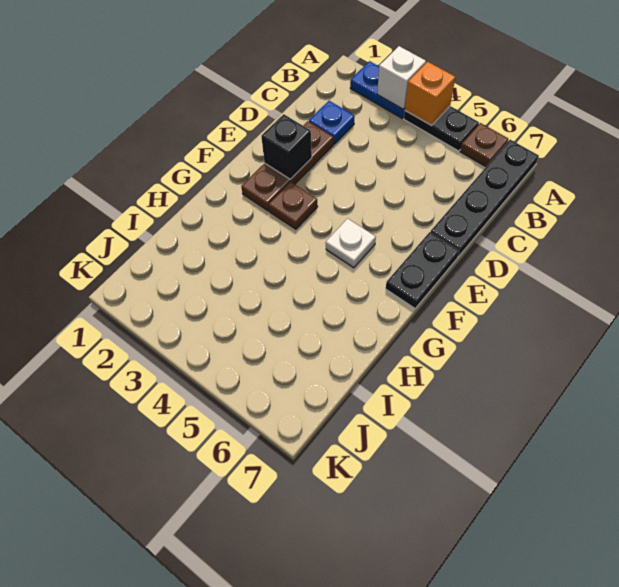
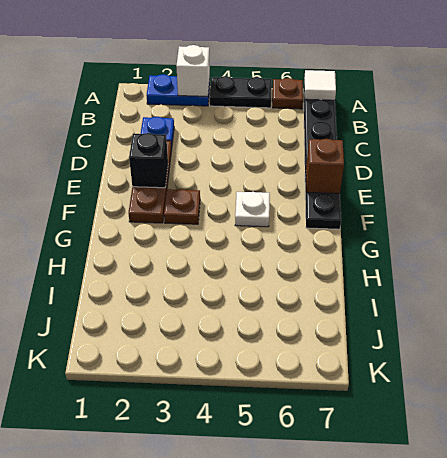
orange 1x1 brick [405,62,455,126] -> none
none -> white 1x1 tile [304,70,336,100]
none -> brown 1x1 brick [306,139,344,194]

